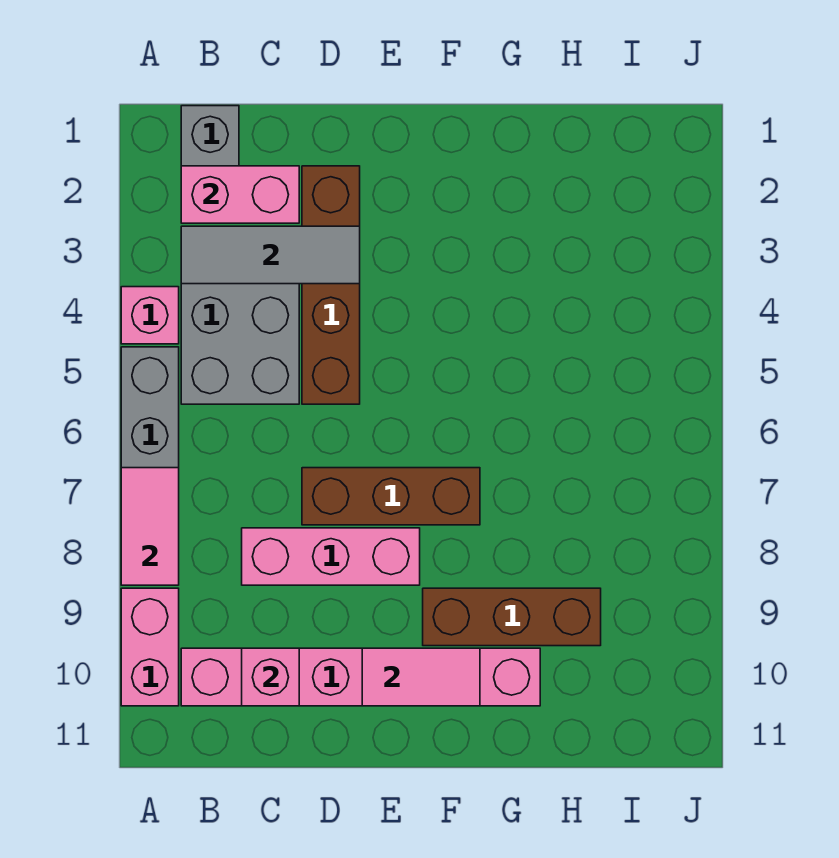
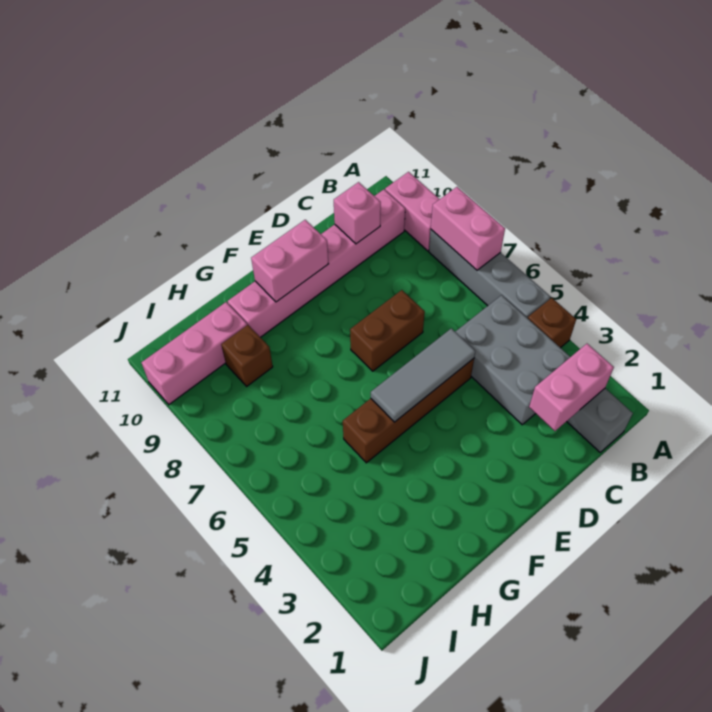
pink 1x1 brick [121,287,179,344] -> brown 1x1 brick [528,298,576,348]
pink 1x2 tile [121,468,179,585] -> pink 1x2 brick [431,187,505,270]
grey 1x3 tile [181,226,360,284] -> grey 1x3 tile moved to [371,328,475,422]
pink 1x3 brick [242,528,420,585] -> pink 1x3 brick moved to [141,302,247,404]
brown 1x4 brick [302,166,360,404] -> brown 1x4 brick turned to [343,359,474,463]
brown 1x3 brick [302,468,480,525] -> brown 1x2 brick [350,290,425,371]
pink 1x2 tile [362,648,480,706] -> pink 1x2 brick [251,220,328,302]
brown 1x3 brick [423,588,601,646] -> brown 1x1 brick [221,325,273,386]

